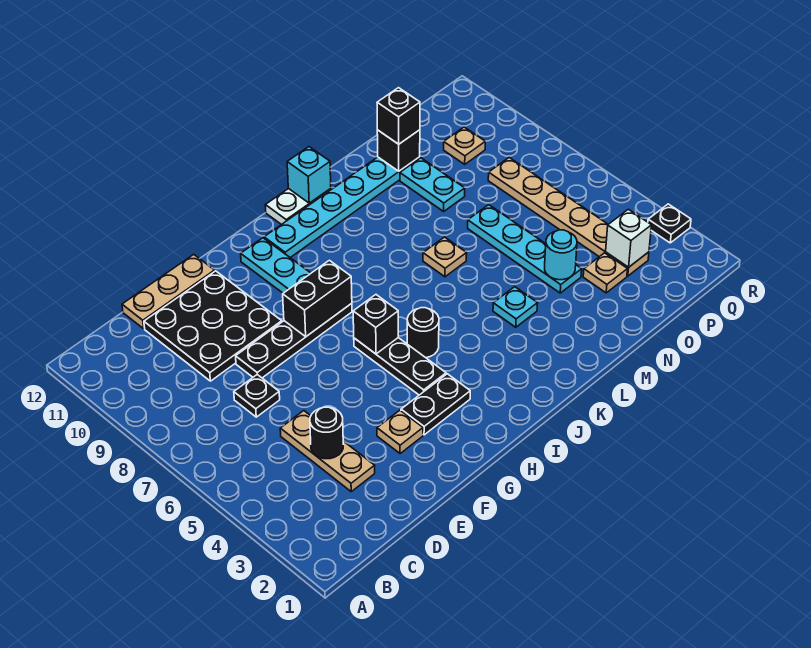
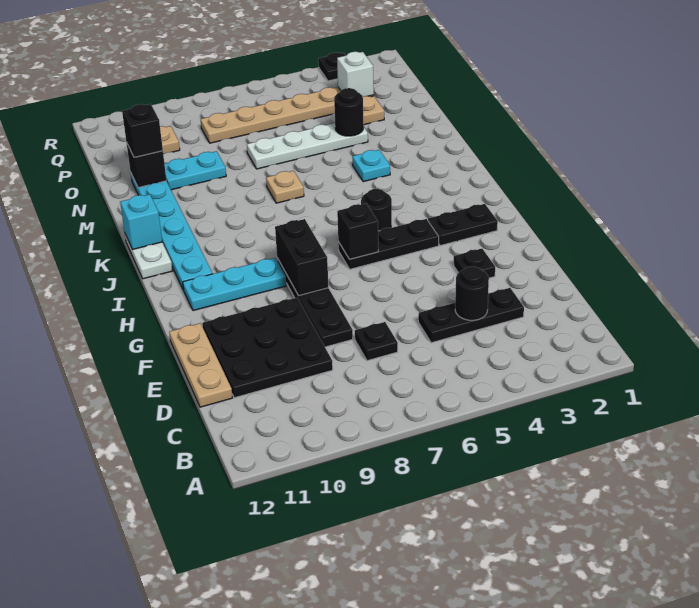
tan 1x3 plate [280,411,375,491] -> black 1x3 plate [418,288,524,343]
tan 1x1 plate [377,410,423,454] -> black 1x1 plate [454,249,495,278]
black 1x2 plate [401,374,470,435] -> black 1x2 plate turned to [428,204,498,246]
cyan 1x4 plate [468,205,582,293] -> white 1x4 plate [247,123,368,169]
cyan 1x1 round brick [545,230,577,280] -> black 1x1 round brick [334,88,364,136]

